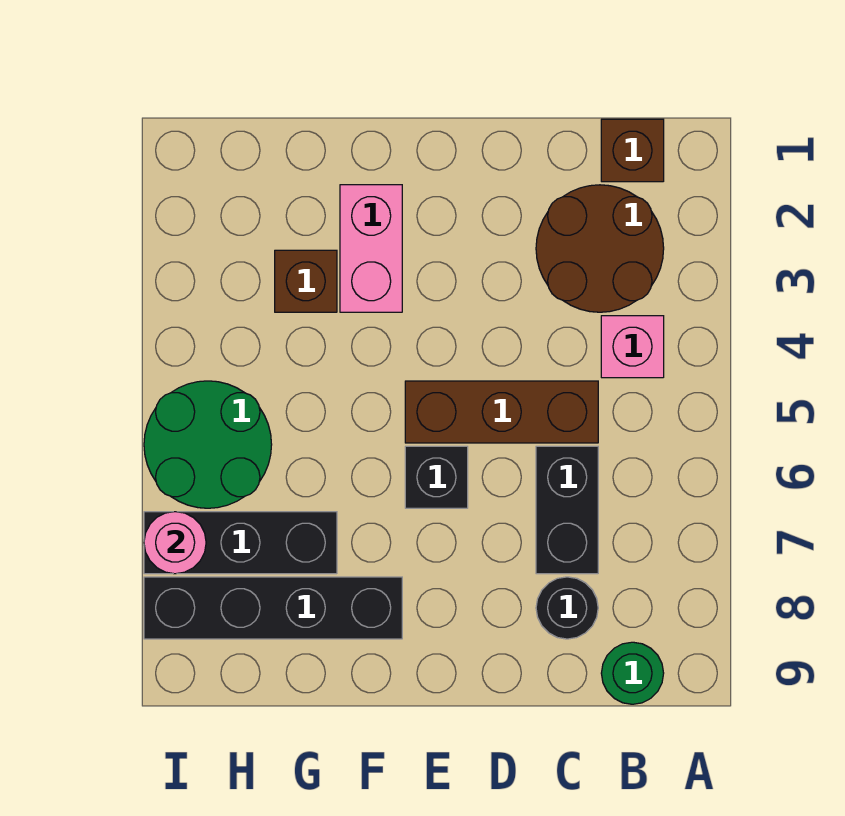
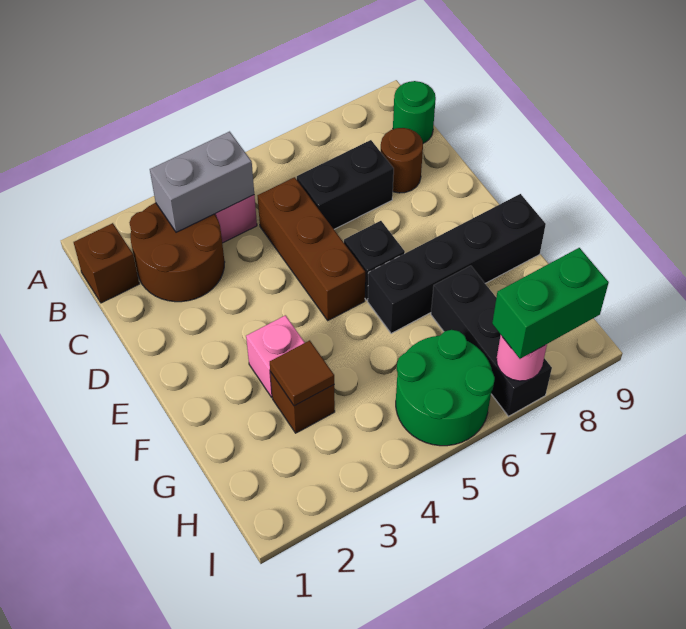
none -> grey 1x2 brick [150,132,254,232]
black 1x1 round brick [536,577,598,639] -> brown 1x1 round brick [381,128,423,193]
pink 1x2 brick [340,185,402,312] -> pink 1x1 brick [246,315,305,397]
black 1x4 brick [144,577,402,639] -> black 1x4 brick turned to [368,194,546,334]
none -> brown 1x1 tile [270,340,334,406]
none -> green 1x2 brick [492,248,609,359]

